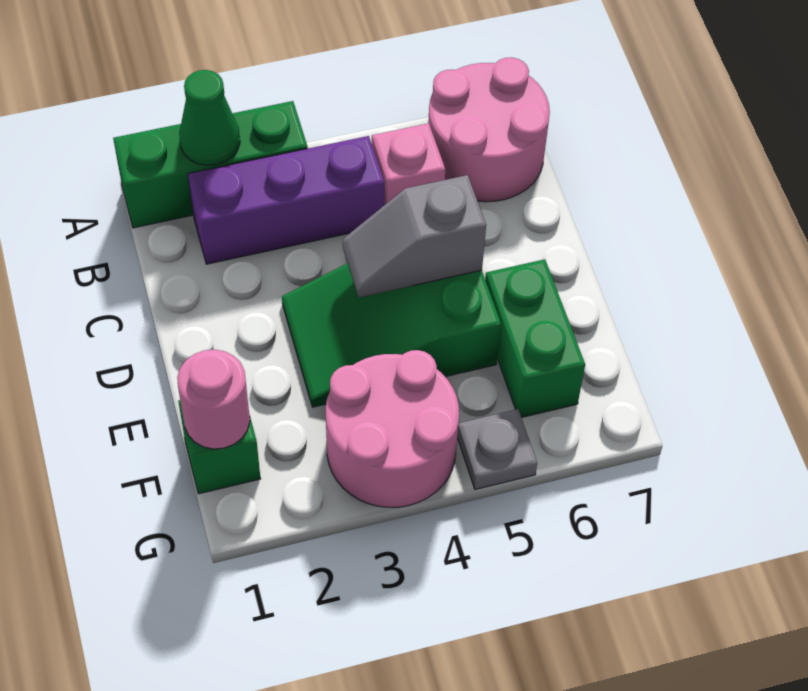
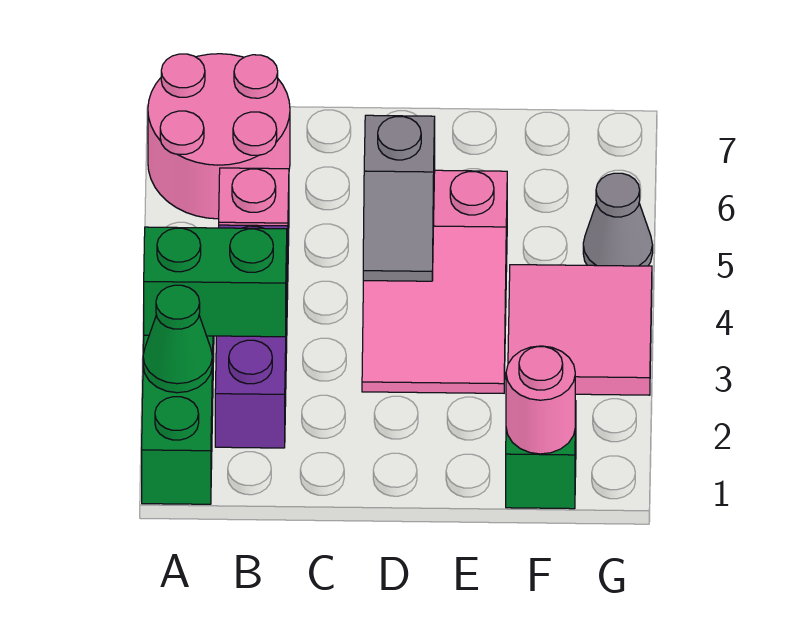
green 2x3 slope [282,263,501,407] -> pink 2x3 slope [362,170,507,393]
green 1x2 brick [485,259,585,418] -> green 1x2 brick moved to [144,227,287,337]
pink 2x2 round brick [326,350,459,507] -> pink 2x2 tile [508,265,652,395]
grey 1x1 plate [457,409,537,489] -> grey 1x1 cone [583,173,653,266]

